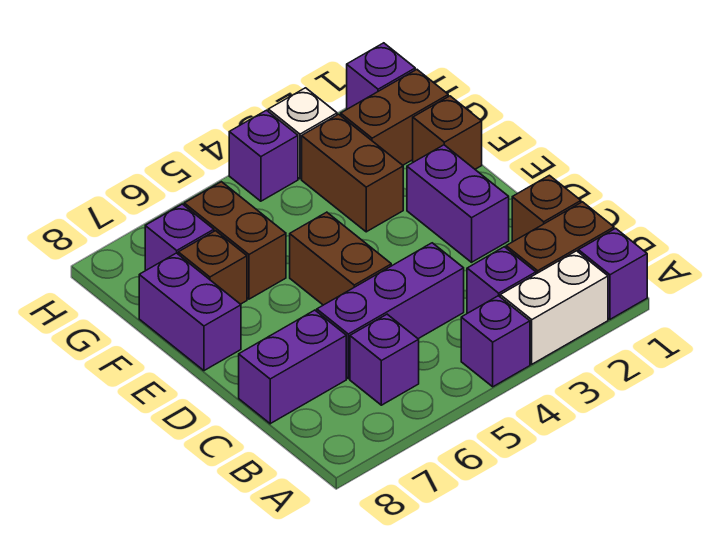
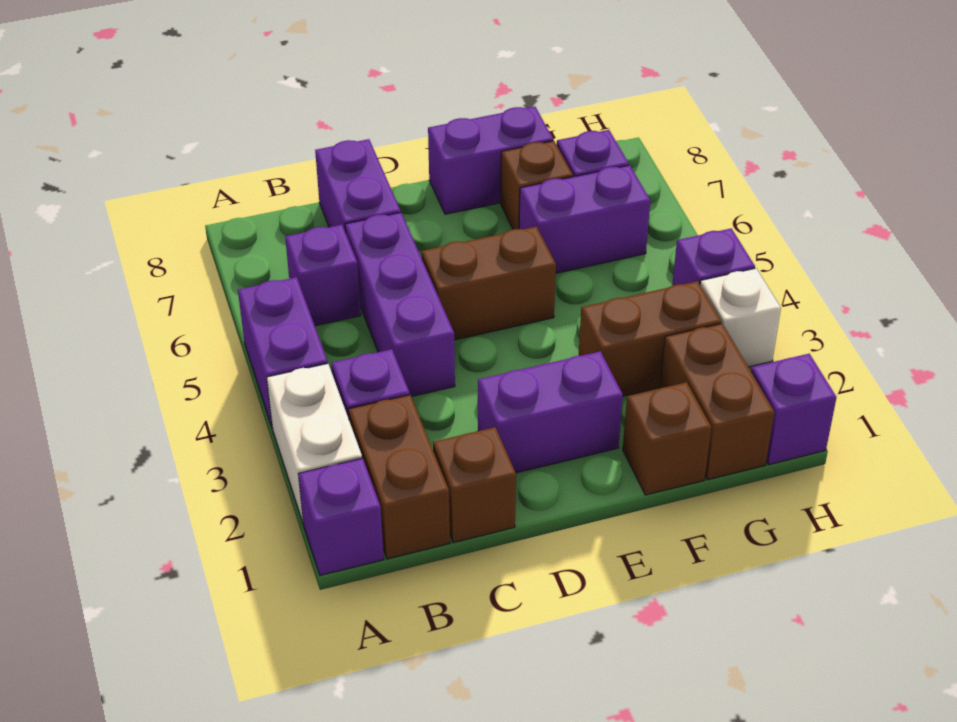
purple 1x1 brick [461,296,530,387] -> purple 1x2 brick [238,277,328,426]
brown 1x2 brick [184,182,286,299] -> purple 1x2 brick [519,165,650,273]

